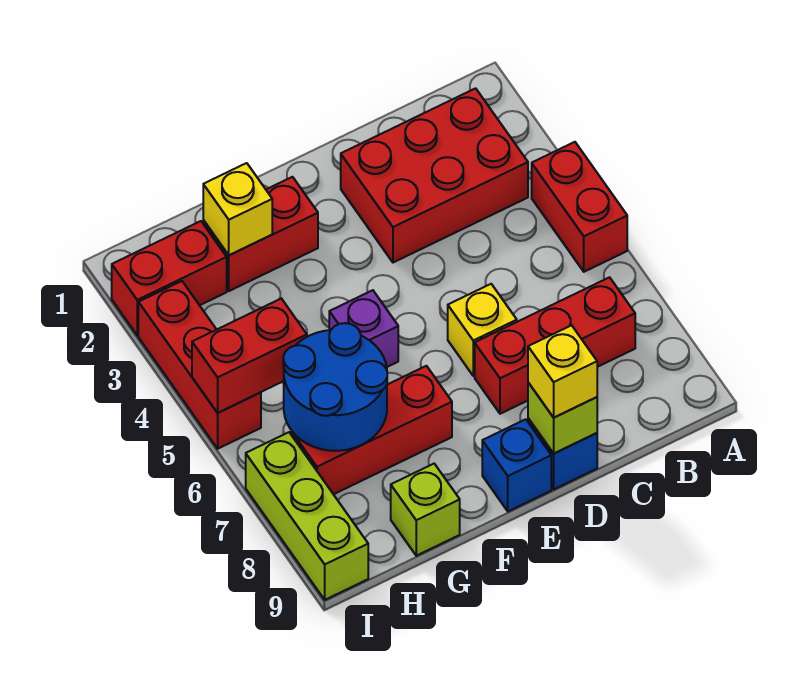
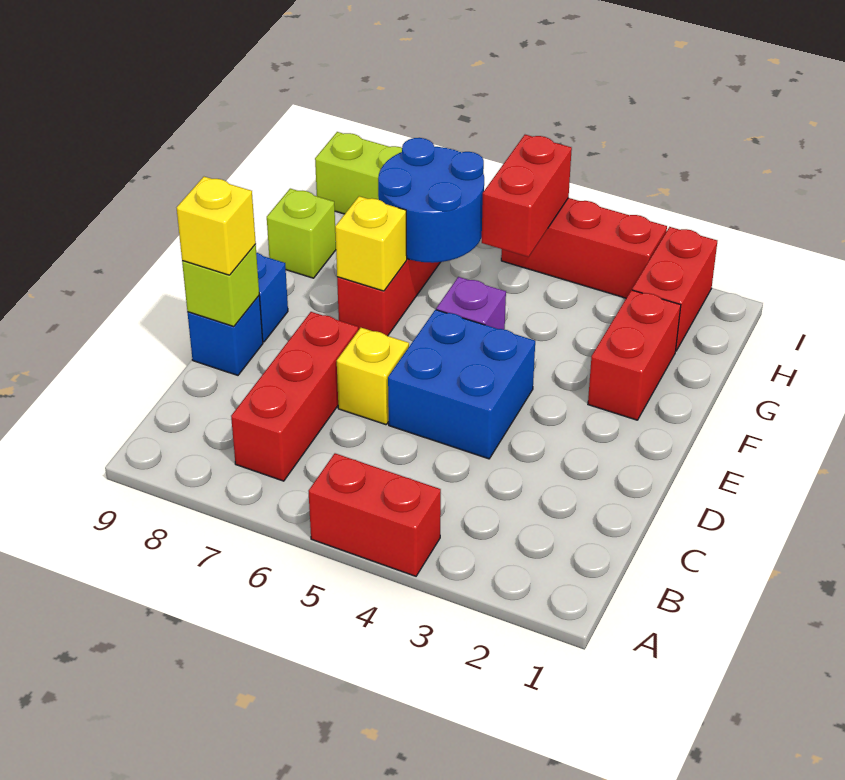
red 2x3 brick [341,88,528,263] -> none
none -> blue 2x2 brick [388,310,535,459]
yellow 1x1 brick [203,163,272,255] -> yellow 1x1 brick moved to [335,196,407,291]

